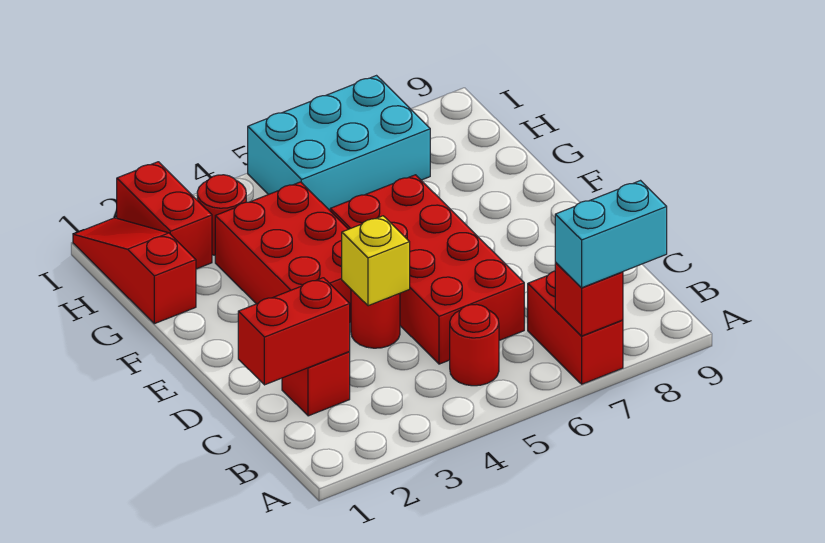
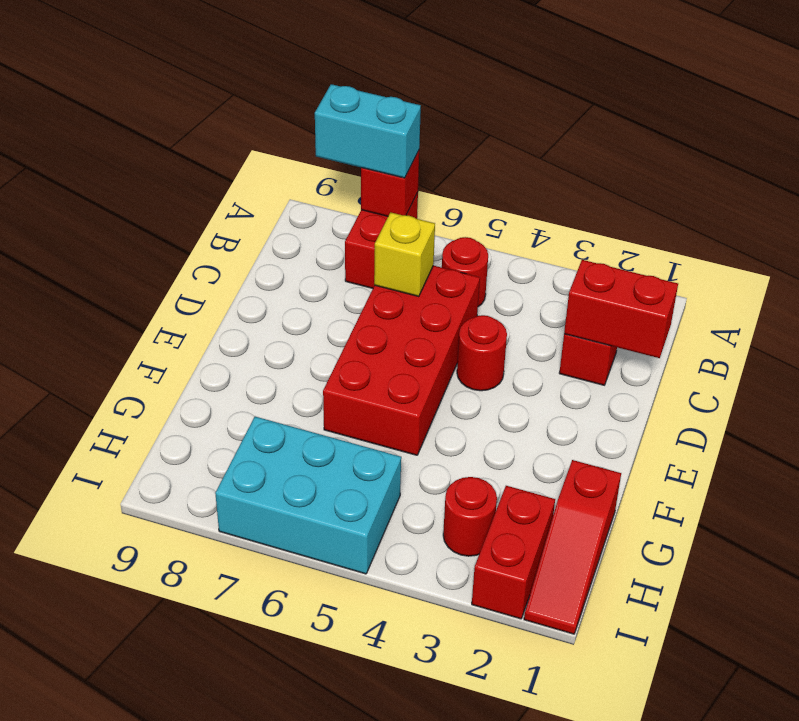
yellow 1x1 brick [342,216,410,306] -> yellow 1x1 brick moved to [374,212,435,297]
red 2x3 brick [215,182,351,323] -> none

